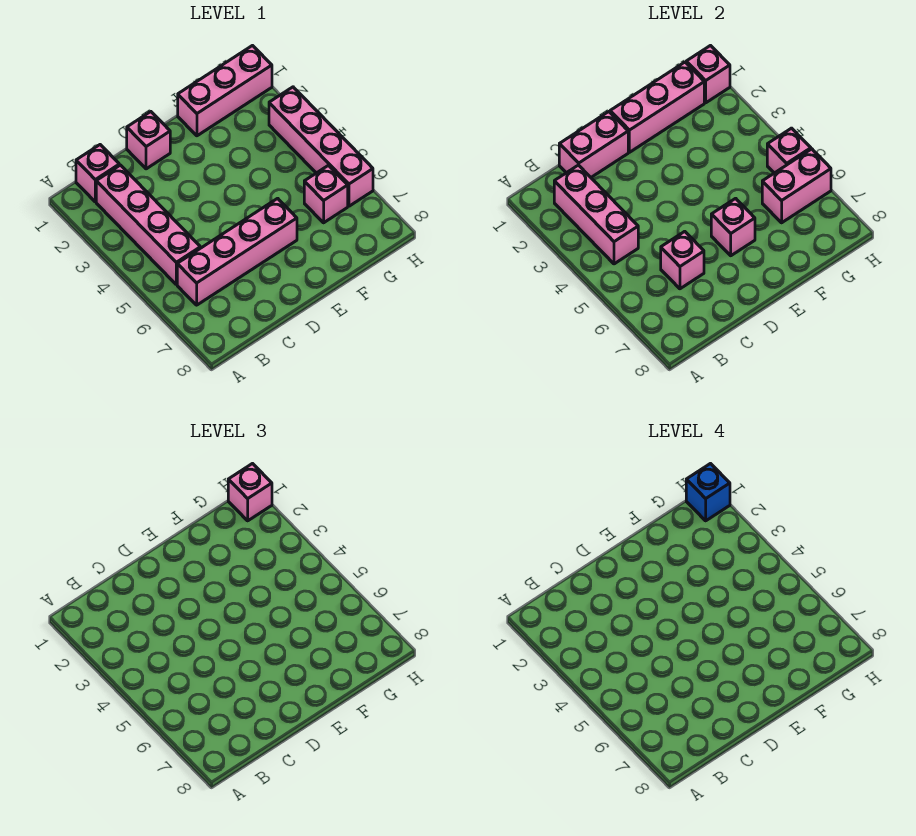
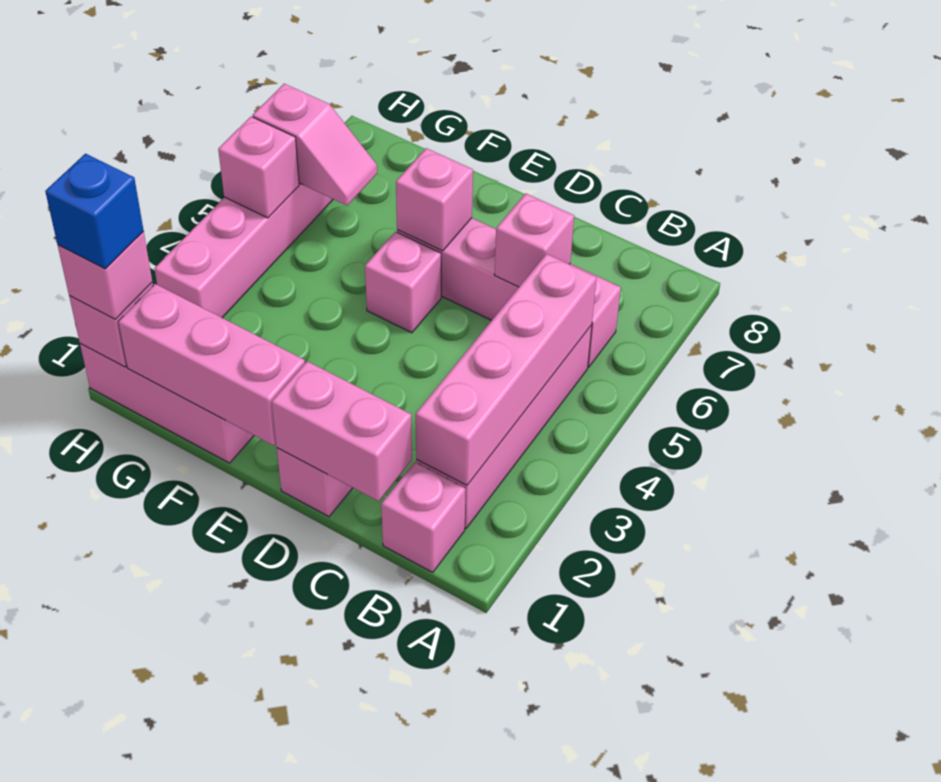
pink 1x3 brick [554,165,638,264] -> pink 1x4 brick [416,254,597,485]
pink 1x1 brick [304,165,348,223] -> pink 1x1 brick moved to [365,232,441,333]
pink 1x2 brick [762,149,831,223] -> pink 1x2 slope [253,84,377,205]

